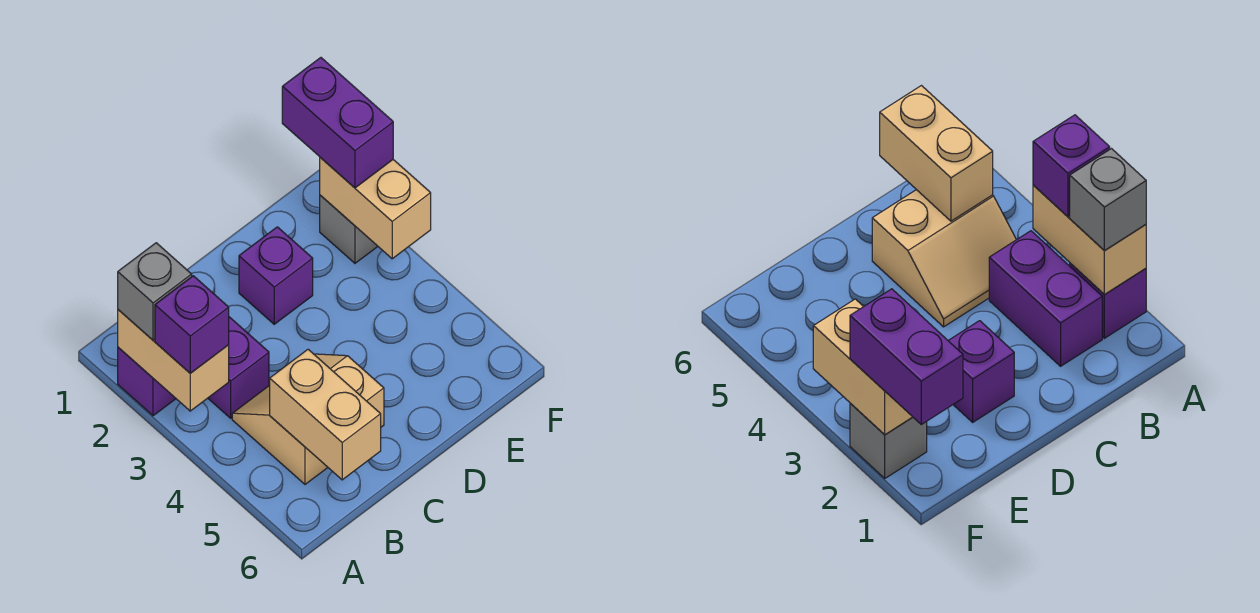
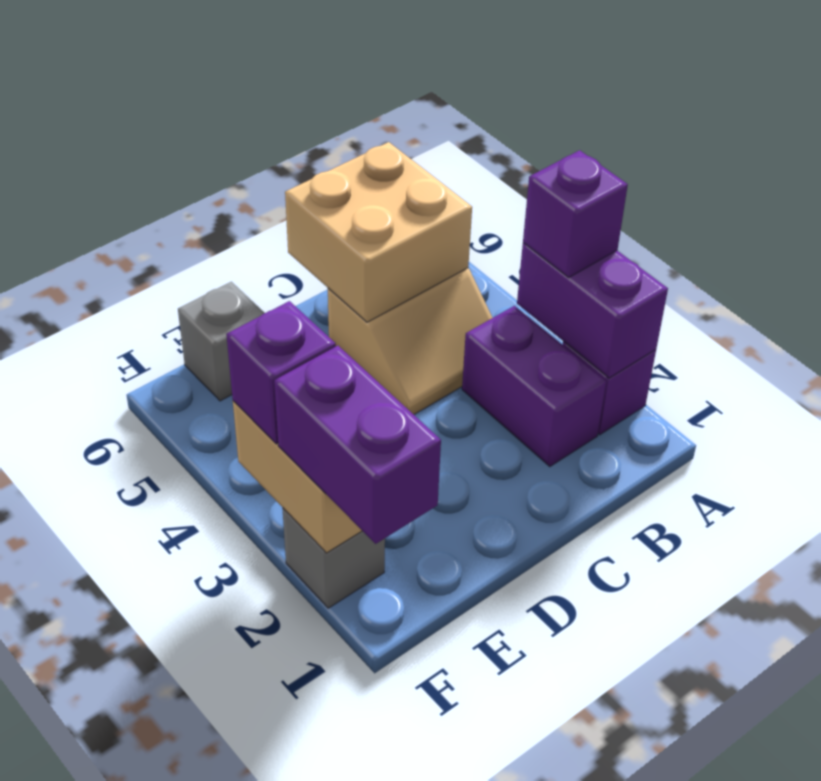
tan 1x2 brick [118,310,229,411] -> purple 1x2 brick [517,243,668,378]
grey 1x1 brick [118,243,192,340] -> grey 1x1 brick moved to [178,282,264,401]
tan 1x2 brick [270,349,381,480] -> tan 2x2 brick [285,142,472,322]
purple 1x1 brick [239,227,313,324] -> purple 1x1 brick moved to [226,301,336,444]

